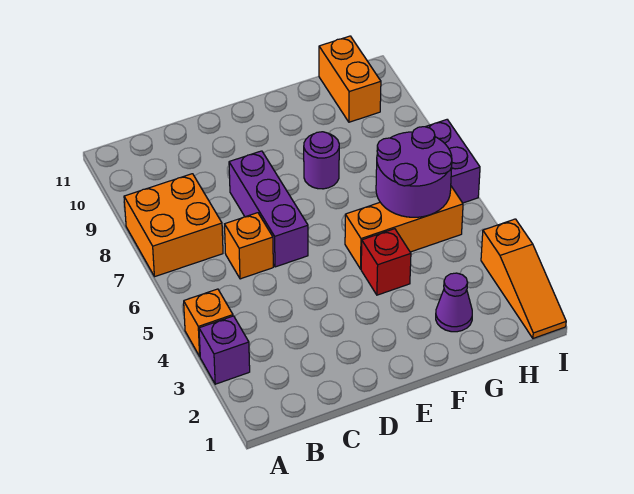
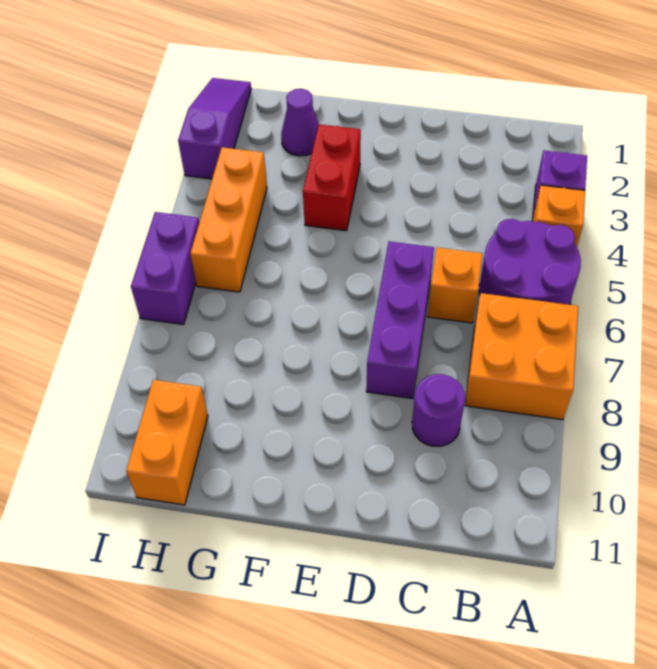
red 1x1 brick [361,229,411,295] -> red 1x2 brick [303,124,361,231]
orange 1x3 brick [345,186,463,269] -> orange 1x3 brick turned to [190,147,267,292]
purple 1x1 round brick [304,132,339,189] -> purple 1x1 round brick moved to [412,374,465,446]
purple 2x2 round brick [376,127,452,217] -> purple 2x2 round brick moved to [479,219,581,305]
orange 1x3 slope [481,219,566,338] -> purple 1x3 slope [178,78,251,179]

